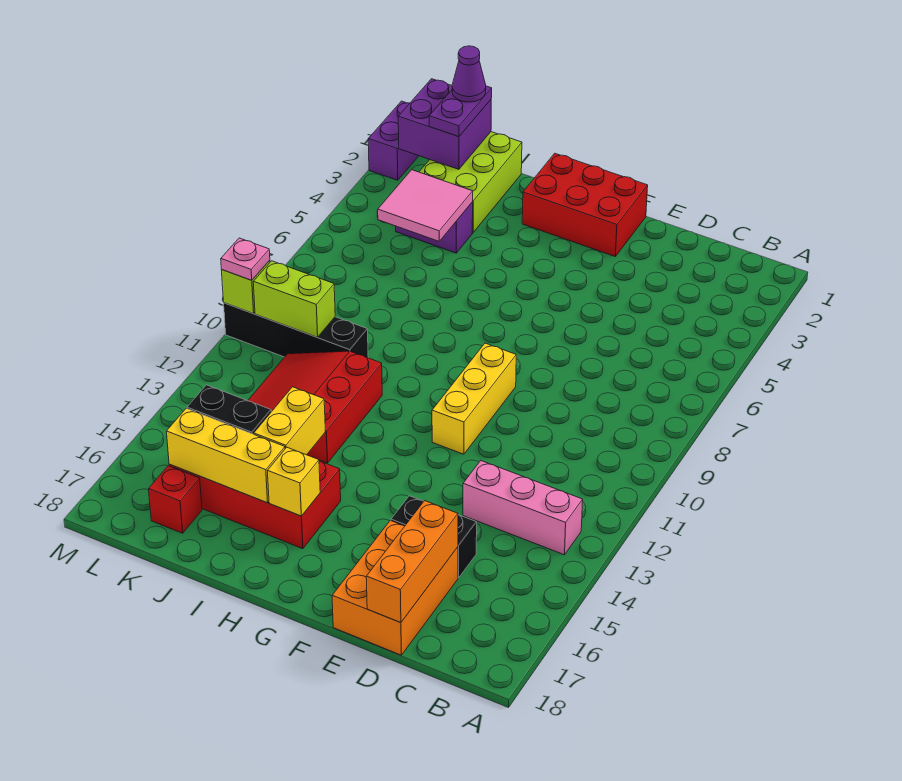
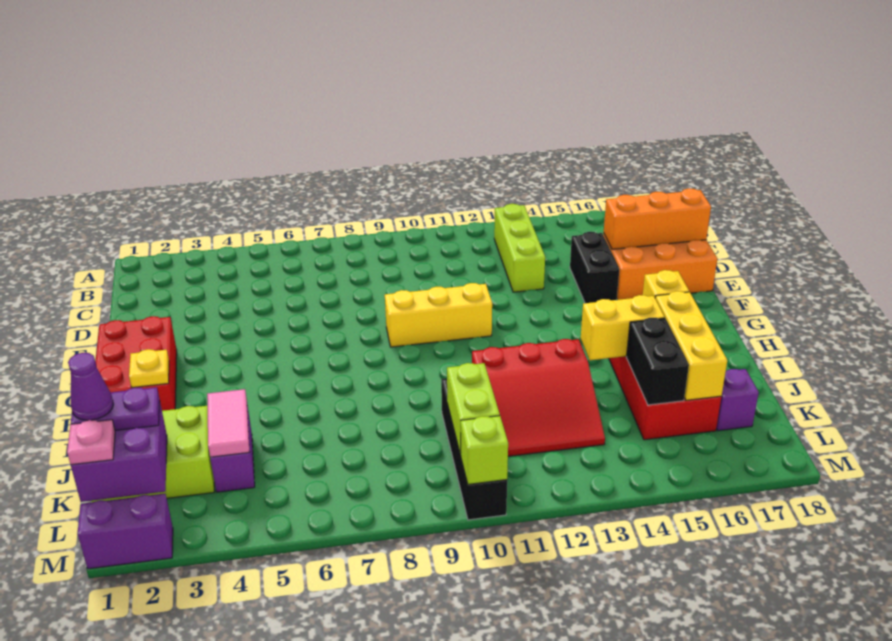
pink 1x3 brick [463,461,583,555] -> lime 1x3 brick [494,204,545,292]
none -> yellow 1x1 plate [129,349,169,388]
pink 2x2 tile [377,170,473,241] -> pink 1x2 tile [207,389,250,457]
red 1x1 brick [149,466,202,533] -> purple 1x1 brick [716,369,759,431]
pink 1x1 plate [221,238,270,280] -> pink 1x1 plate moved to [67,420,115,465]

